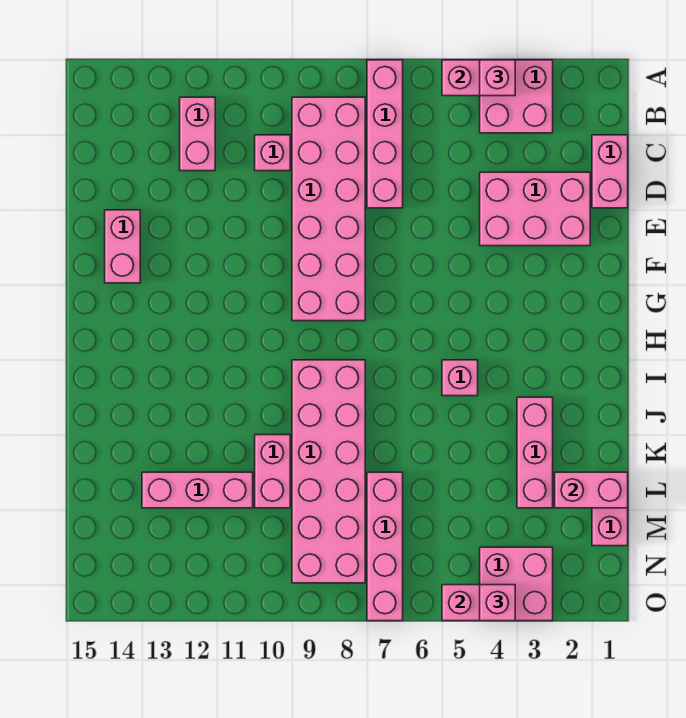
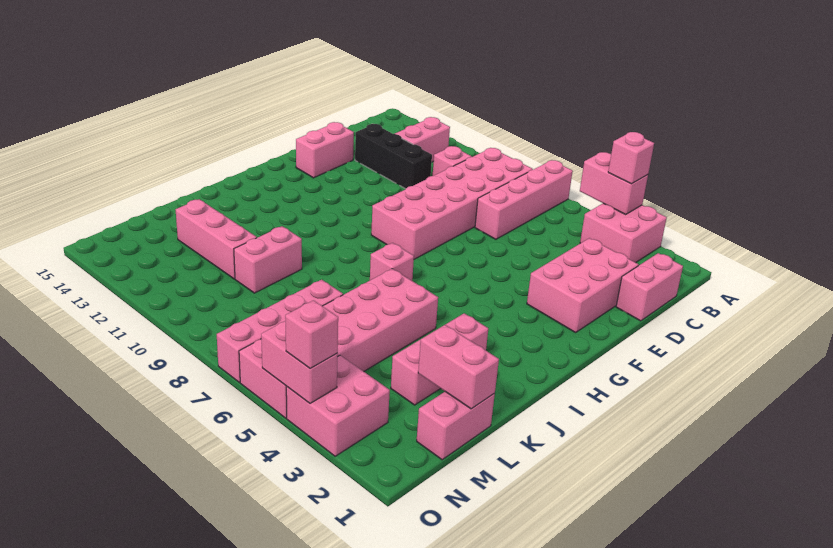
pink 2x3 brick [480,172,590,246] -> pink 2x3 brick turned to [527,238,639,333]
none -> black 1x3 brick [355,124,432,189]
pink 1x1 brick [442,360,478,396] -> pink 1x1 brick moved to [370,243,414,281]
pink 2x6 brick [292,360,365,583] -> pink 2x6 brick moved to [239,269,438,418]

